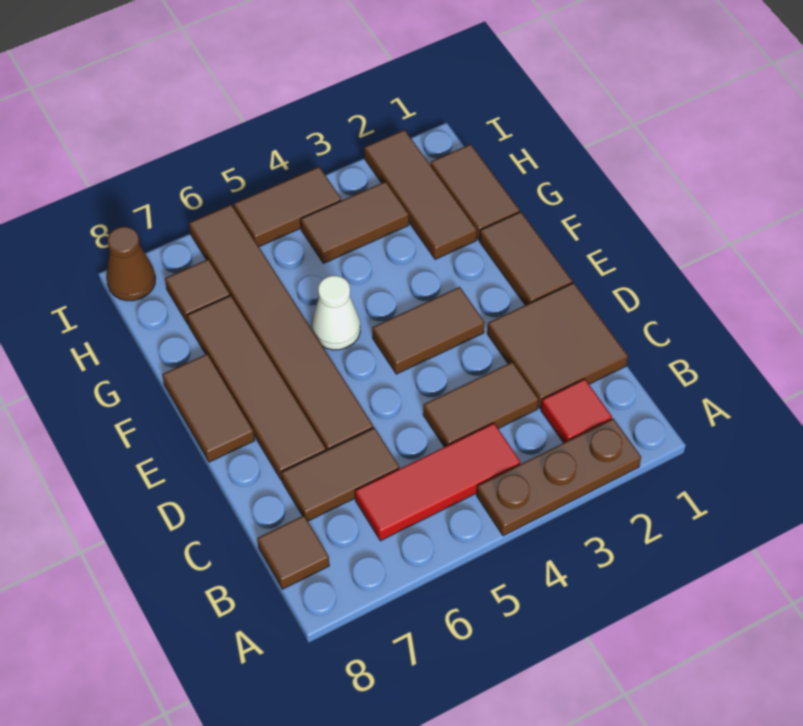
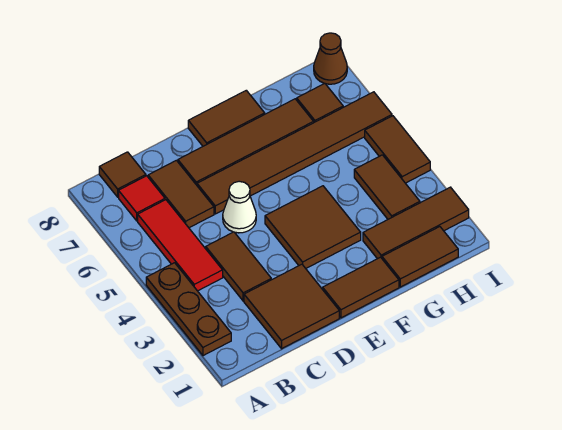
red 1x1 tile [541,379,612,443] -> red 1x1 tile moved to [119,176,165,221]
brown 1x2 tile [372,287,485,374] -> brown 2x2 tile [265,186,361,268]
white 1x1 cone [312,276,360,350] -> white 1x1 cone moved to [223,181,256,233]

